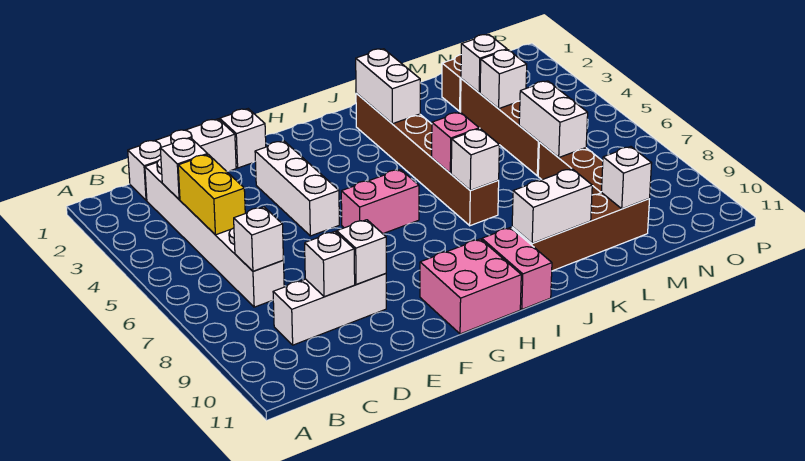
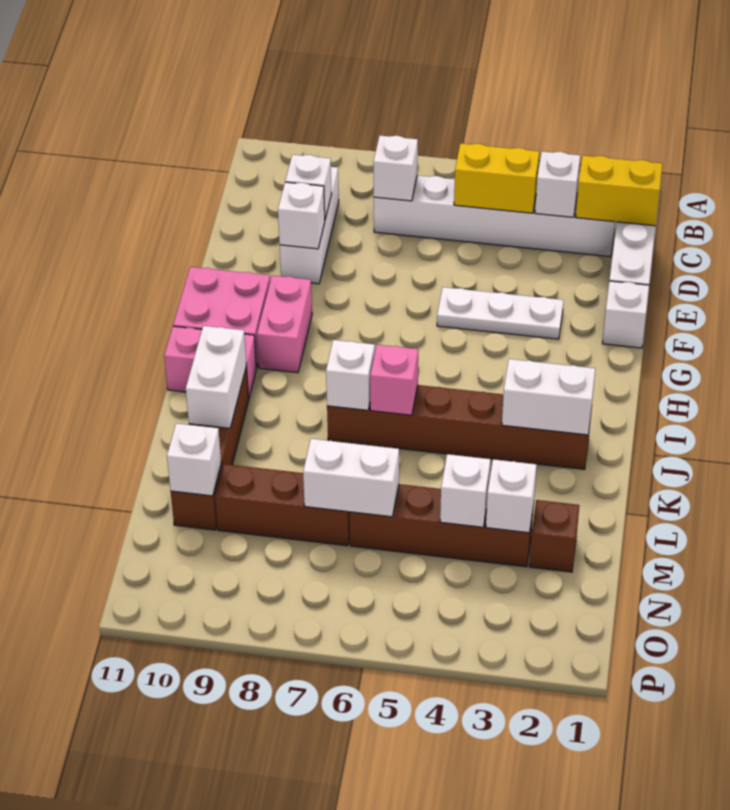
none -> yellow 1x2 brick [576,156,662,226]
white 1x3 brick [255,141,339,236] -> white 1x3 plate [437,287,564,339]
pink 1x2 brick [341,169,419,234] -> pink 1x2 brick moved to [257,276,312,373]

